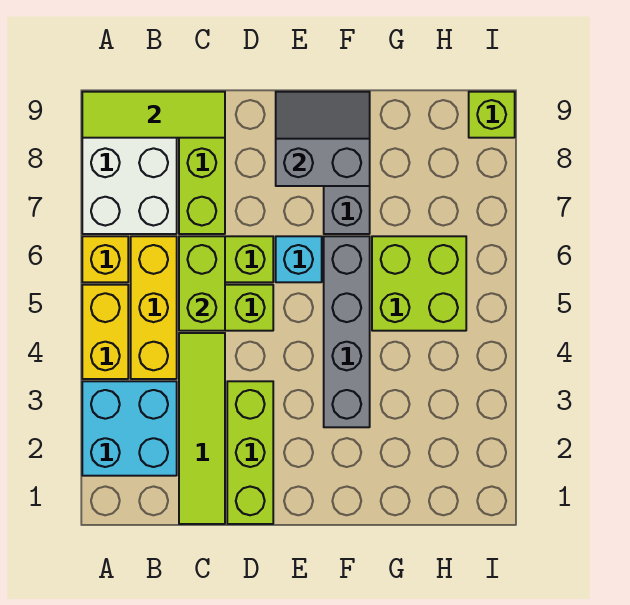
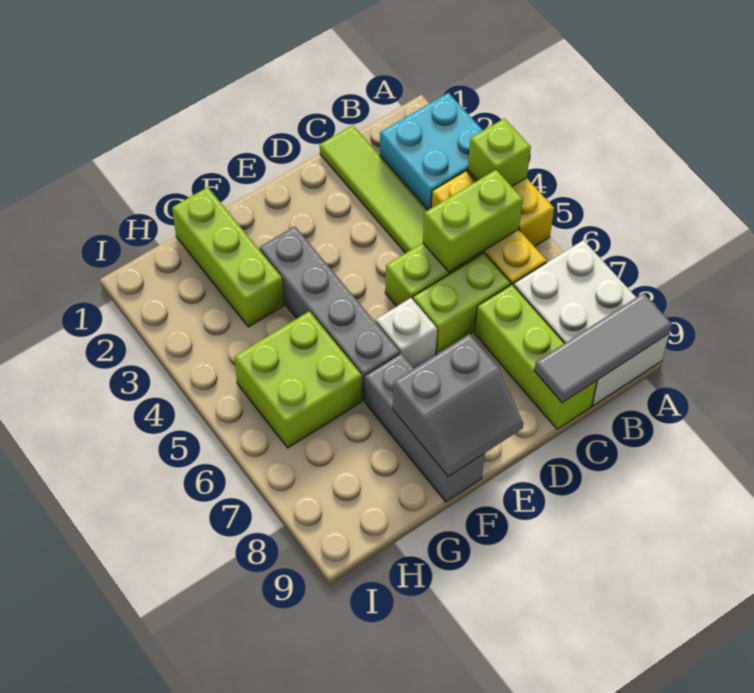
yellow 1x1 brick [82,236,128,282] -> none
lime 1x3 tile [82,92,225,138] -> grey 1x3 tile [534,293,672,403]
lime 1x2 brick [179,236,225,331] -> lime 1x2 brick turned to [423,170,523,272]
lime 1x3 brick [227,381,273,524] -> lime 1x3 brick moved to [172,187,284,327]
cyan 1x1 brick [276,236,322,282] -> white 1x1 brick [376,298,437,368]
lime 1x1 brick [469,92,515,138] -> lime 1x1 brick moved to [468,118,531,186]

